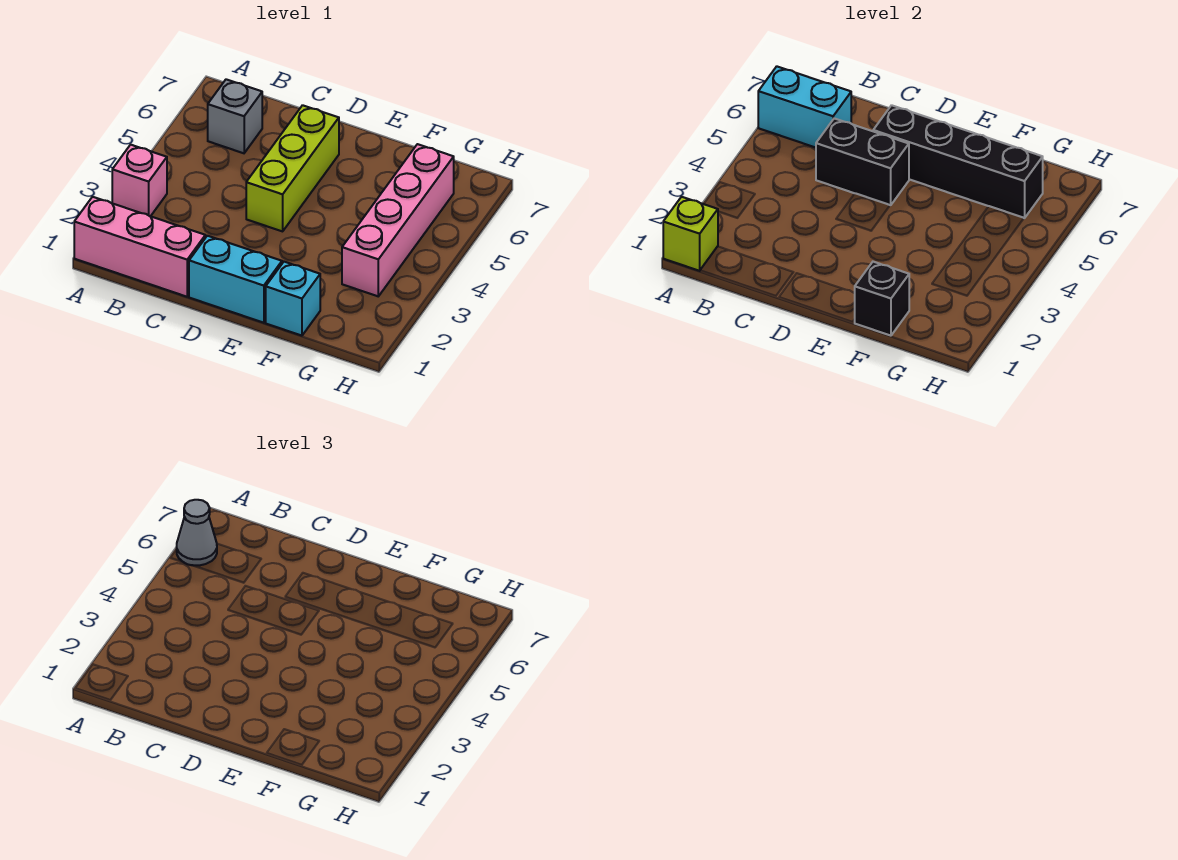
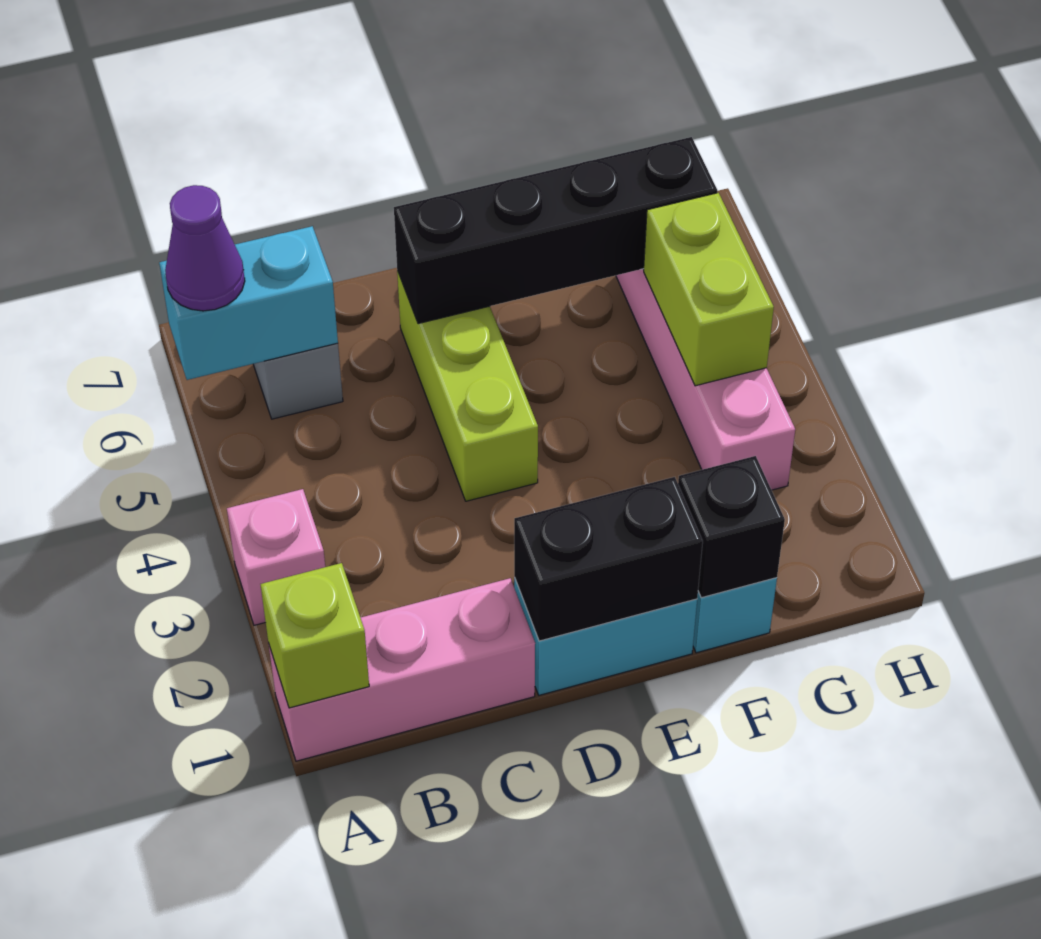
grey 1x1 cone [177,500,217,565] -> purple 1x1 cone [165,185,245,311]
black 1x2 brick [816,118,909,205] -> black 1x2 brick moved to [514,477,703,641]
none -> lime 1x2 brick [644,193,774,386]

